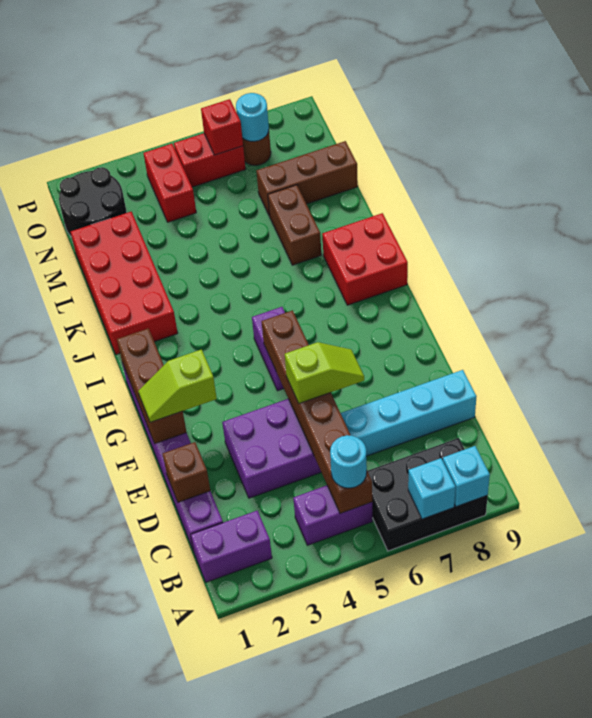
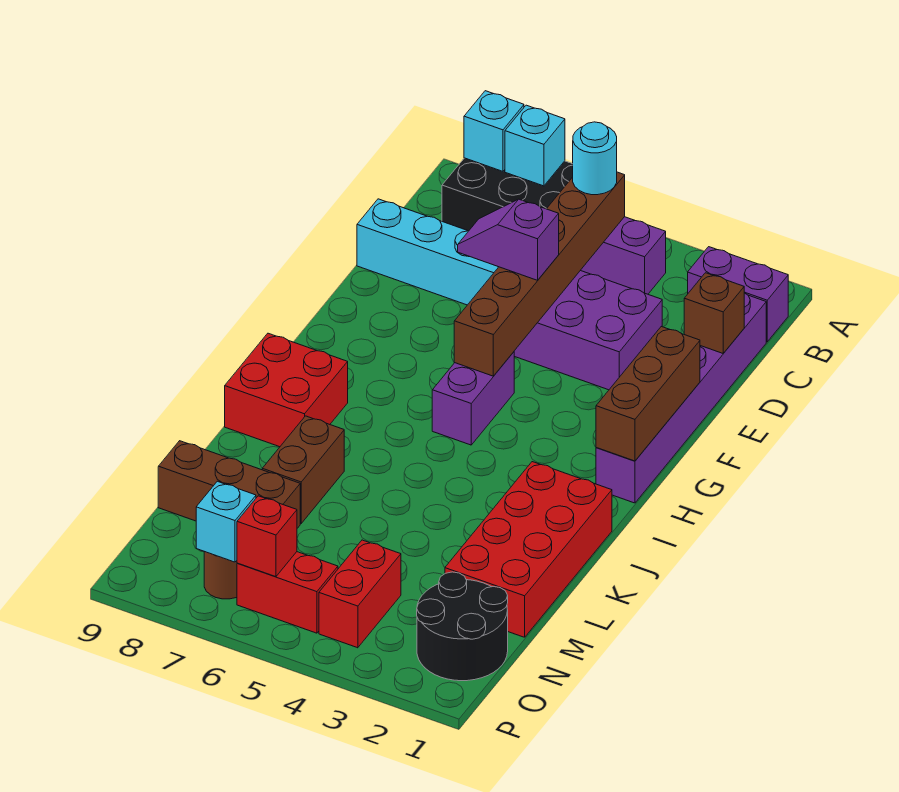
lime 1x2 slope [285,342,364,403] -> purple 1x2 slope [458,199,559,280]
lime 1x2 slope [138,350,217,422] -> none
cyan 1x1 round brick [236,93,269,141] -> cyan 1x1 brick [196,481,256,562]

